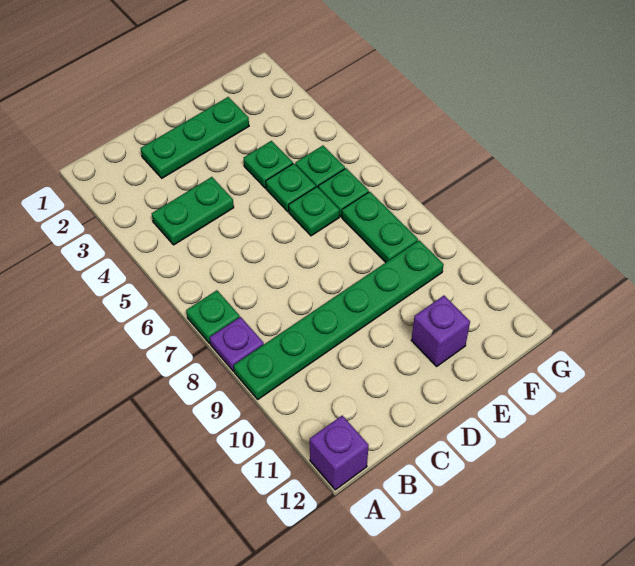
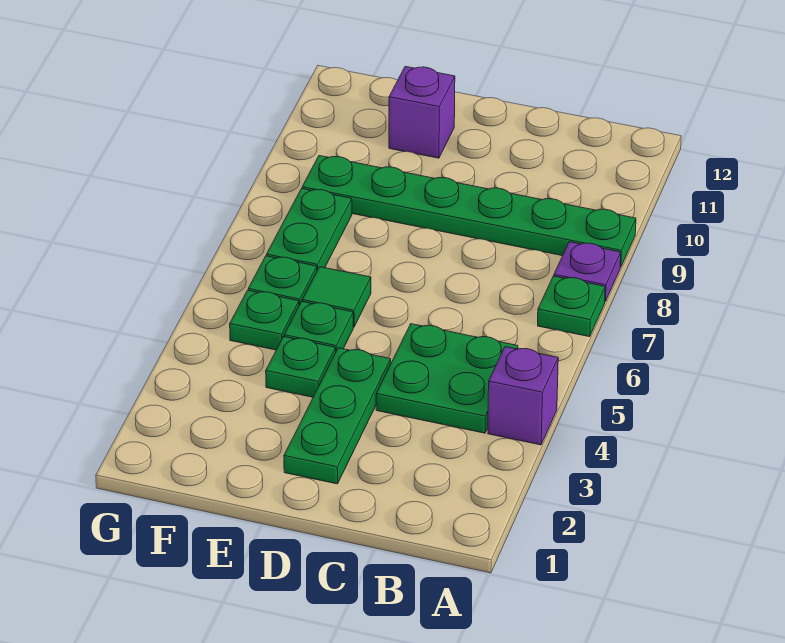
purple 1x1 brick [310,416,369,490] -> purple 1x1 brick moved to [488,347,558,445]
green 1x2 plate [152,177,234,245] -> green 2x2 plate [376,324,518,433]
green 1x3 plate [141,97,249,178] -> green 1x3 plate turned to [284,348,391,484]
green 1x1 plate [289,187,339,236] -> green 1x1 tile [302,267,371,327]

